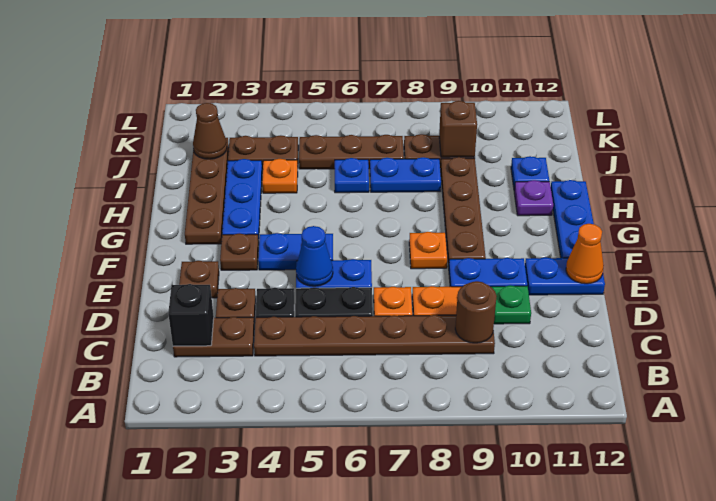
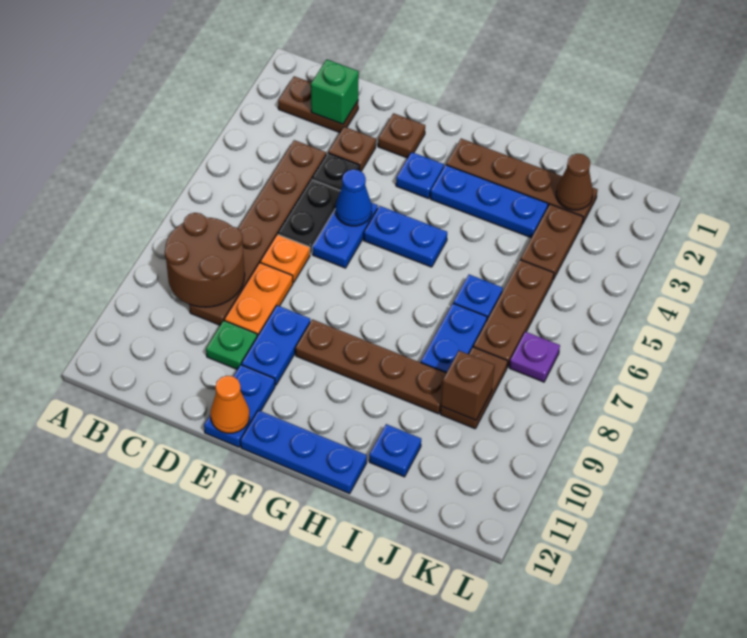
brown 1x2 plate [173,317,254,357] -> brown 1x2 plate turned to [278,76,358,132]
black 1x1 brick [168,284,214,346] -> green 1x1 brick [311,59,359,124]
brown 1x1 round brick [455,281,497,343] -> brown 2x2 round brick [165,213,245,307]
brown 1x1 plate [220,233,259,270] -> blue 1x1 plate [396,152,444,199]
blue 1x2 plate [258,233,333,270] -> blue 1x2 plate turned to [364,206,447,267]
orange 1x1 plate [409,232,447,269] -> none
purple 1x1 plate [514,180,553,216] -> purple 1x1 plate moved to [509,332,560,382]
orange 1x1 plate [262,159,298,193] -> none

